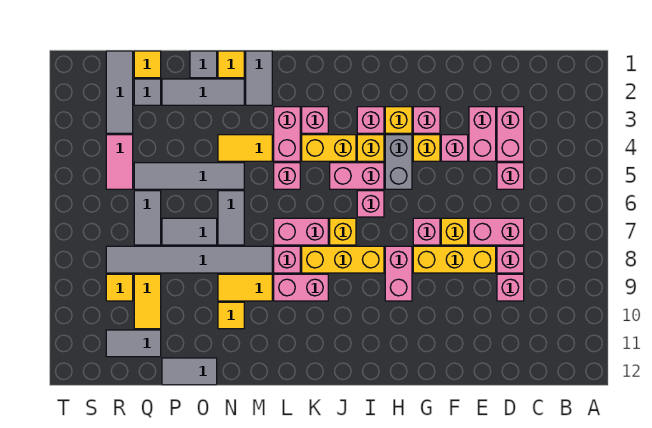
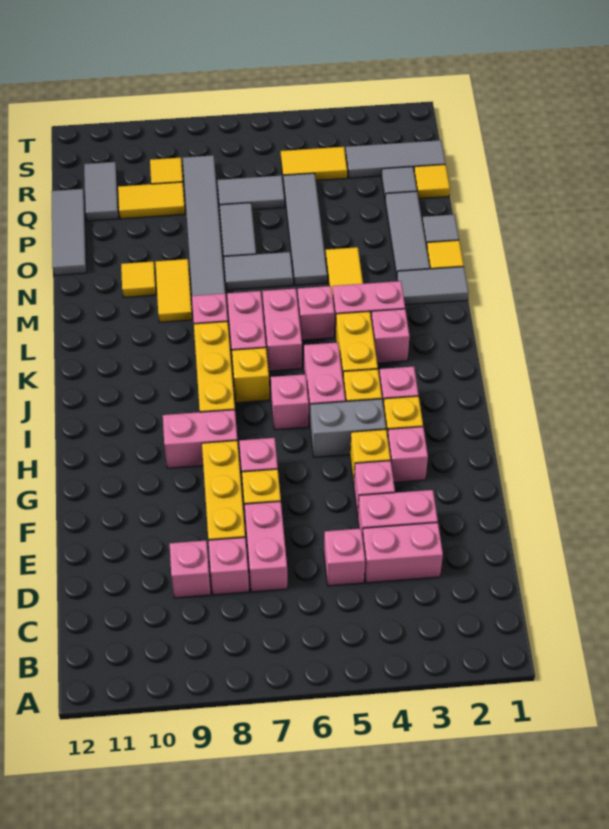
pink 1x2 brick [274,274,328,301] -> pink 1x2 brick moved to [262,289,302,371]
grey 1x2 tile [162,358,217,385] -> grey 1x3 tile [51,189,86,275]
pink 1x2 tile [106,135,133,189] -> yellow 1x2 tile [281,147,347,181]

